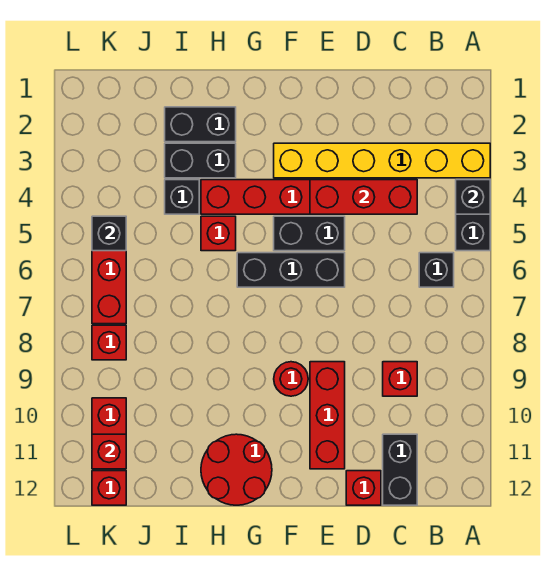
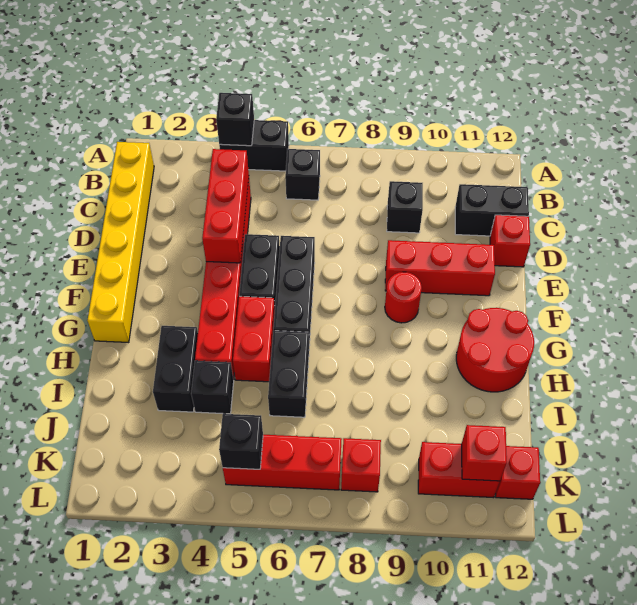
yellow 1x6 brick [274,143,490,178] -> yellow 1x6 brick moved to [87,142,154,342]
red 1x1 brick [383,362,417,396] -> black 1x1 brick [387,181,423,233]
black 1x2 brick [165,107,236,142] -> black 1x2 brick moved to [268,331,309,417]
red 1x1 brick [201,216,236,251] -> red 1x2 brick [233,296,275,382]

